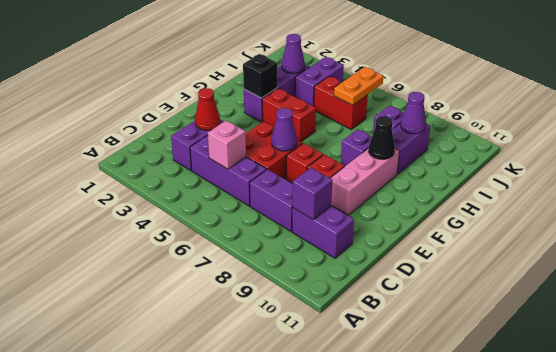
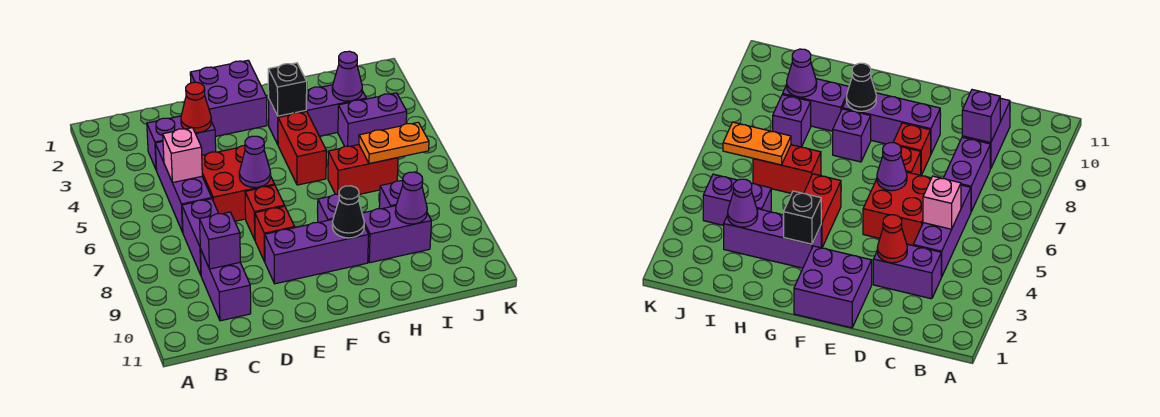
none -> purple 2x2 brick [190,60,267,136]
pink 1x3 brick [331,148,400,215] -> purple 1x3 brick [265,219,369,284]
red 1x2 brick [314,76,368,129] -> red 1x2 brick turned to [328,145,398,194]

